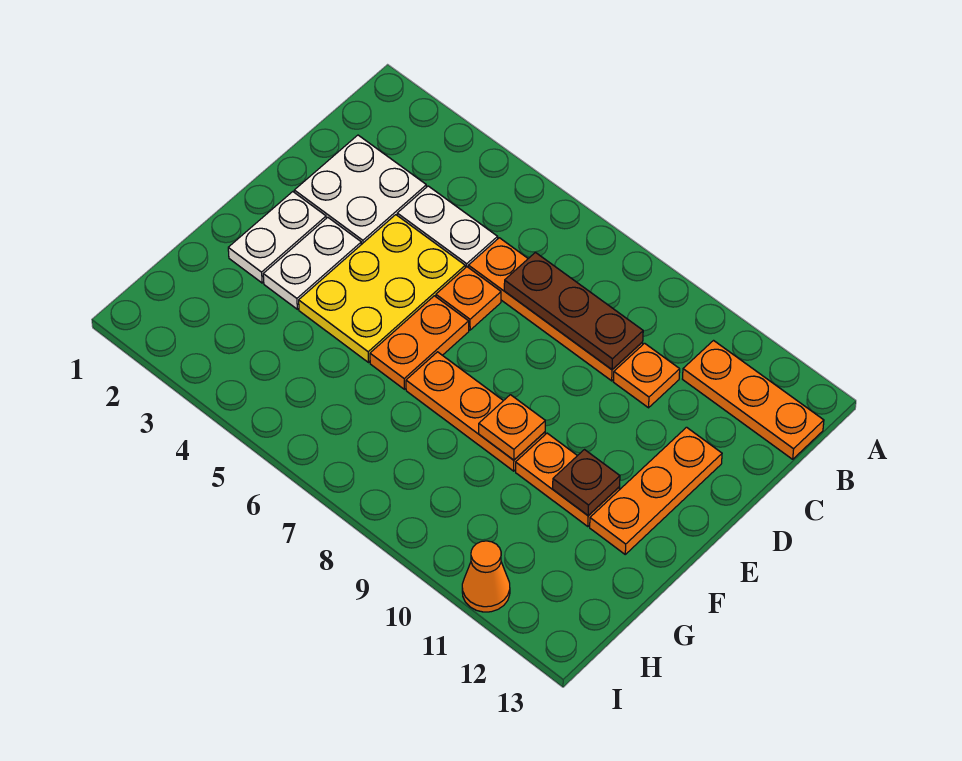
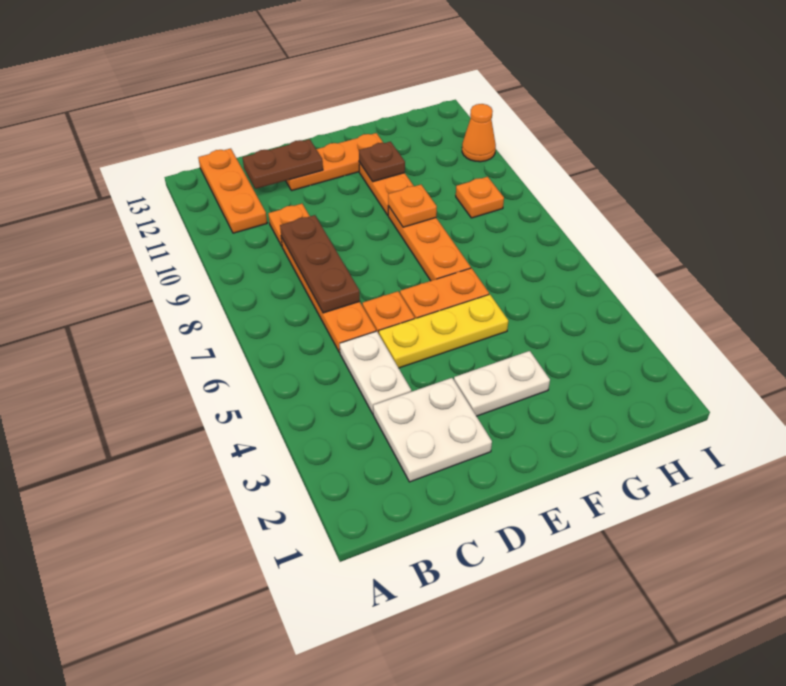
none -> brown 1x2 plate [243,139,323,189]
yellow 2x3 plate [299,215,465,362] -> yellow 1x3 plate [379,294,508,368]
white 1x2 plate [228,192,326,283] -> none
none -> orange 1x1 plate [456,177,504,218]

